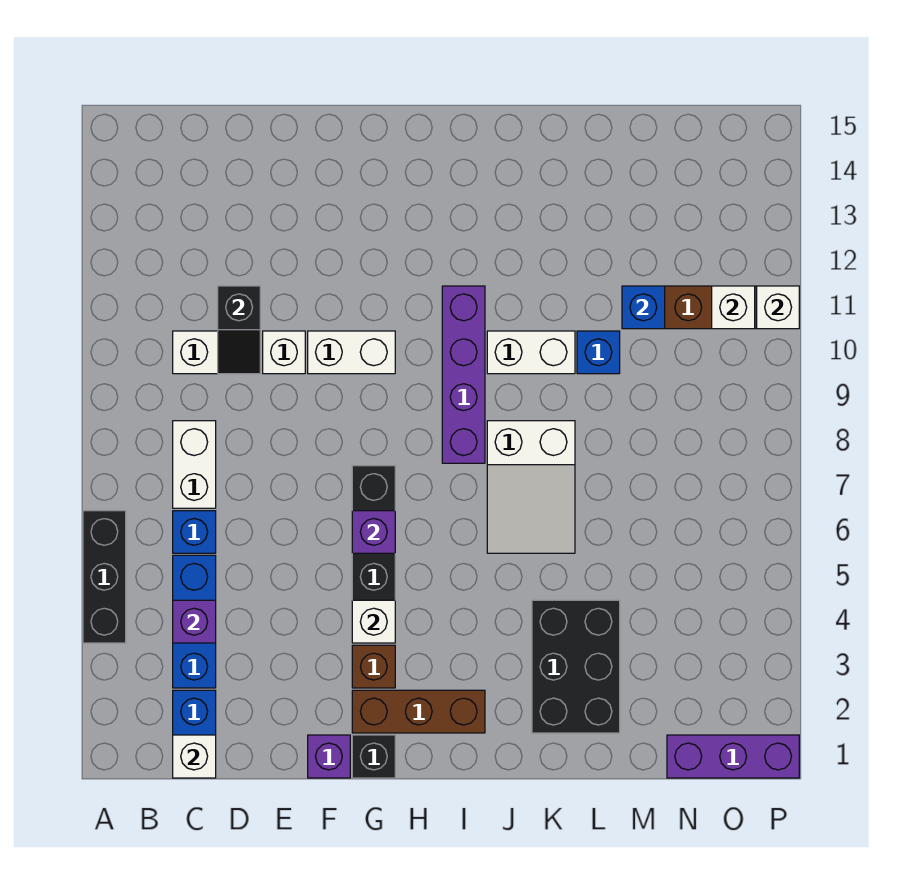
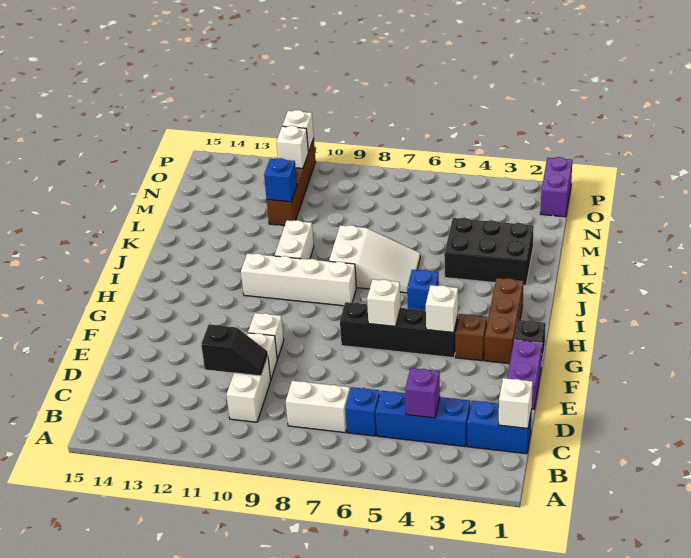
black 1x3 brick [83,511,126,643] -> none
purple 1x1 brick [308,735,350,778] -> purple 1x2 brick [507,340,542,409]
white 1x2 brick [308,331,395,374] -> white 1x1 brick [248,313,284,359]
purple 1x1 brick [352,511,395,553] -> white 1x1 brick [367,279,401,326]
purple 1x4 brick [442,286,485,463] -> white 1x4 brick [241,253,356,306]
blue 1x1 brick [577,331,620,374] -> blue 1x1 brick moved to [407,270,439,310]
purple 1x3 brick [667,735,799,778] -> purple 1x2 brick [540,157,572,217]

